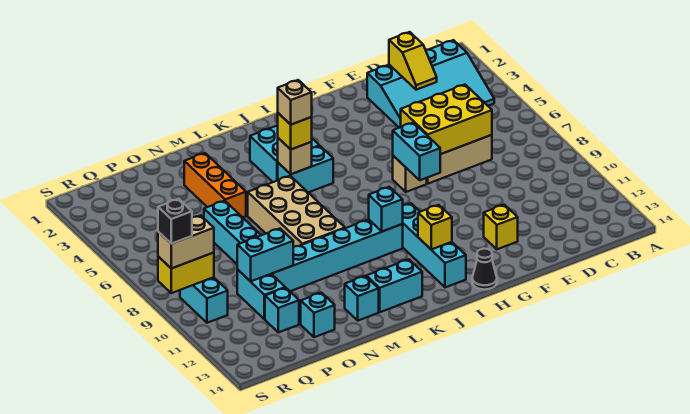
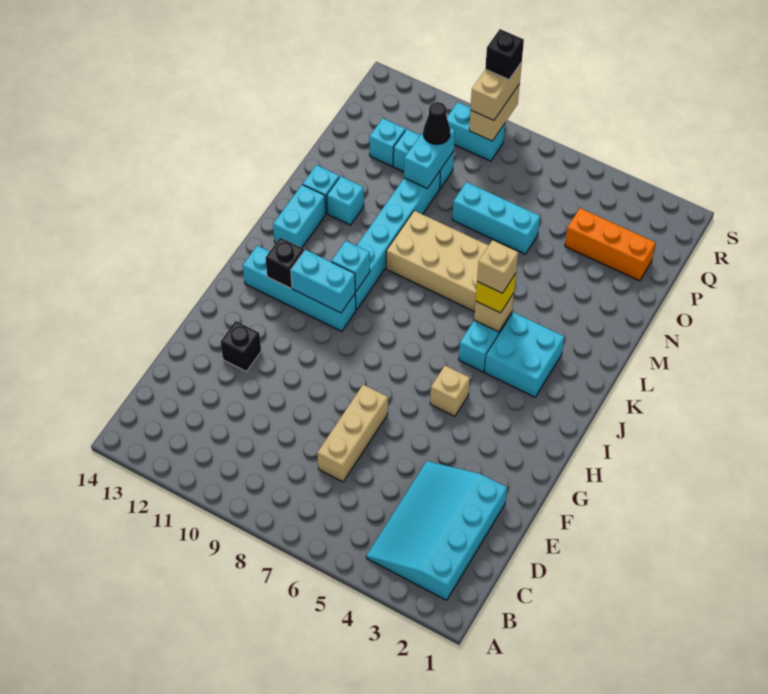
yellow 1x2 slope [389,32,437,90] -> none
yellow 2x3 brick [401,85,492,154] -> none
yellow 1x1 brick [484,205,518,249] -> black 1x1 brick [221,321,261,371]
tan 1x1 brick [393,156,427,192] -> tan 1x1 brick moved to [430,366,470,416]
cyan 1x2 brick [393,123,440,180] -> cyan 1x2 brick moved to [291,250,356,313]
black 1x1 cone [472,249,497,290] -> black 1x1 cone moved to [423,102,450,144]
yellow 1x1 brick [418,205,452,250] -> black 1x1 brick [266,238,304,288]
orange 1x3 brick [184,153,246,217] -> orange 1x3 brick moved to [565,208,655,281]
cyan 1x1 brick [301,293,335,337] -> cyan 1x1 brick moved to [327,176,364,225]
yellow 1x2 brick [158,253,214,293] -> tan 1x2 brick [469,84,520,141]

